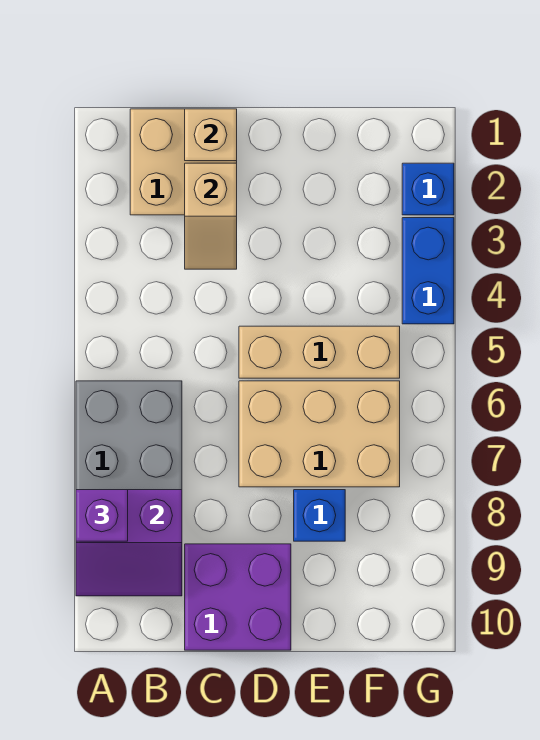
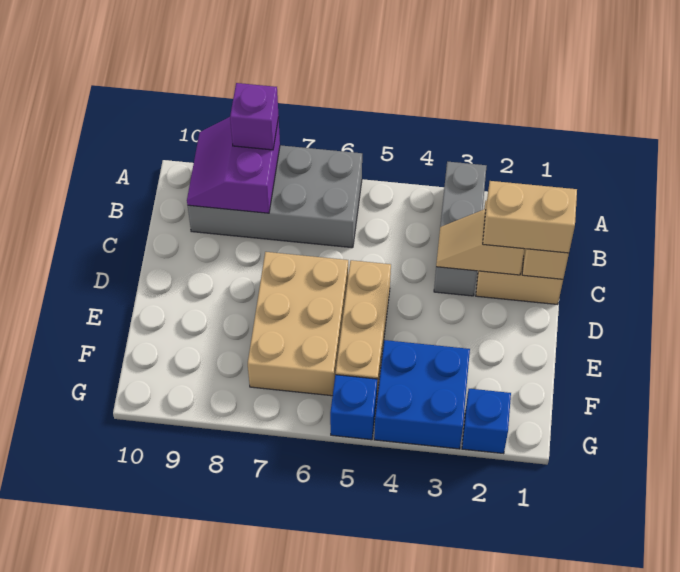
none -> grey 1x3 brick [434,162,487,296]
none -> tan 1x2 brick [483,181,577,253]
purple 2x2 brick [185,544,291,650] -> none
blue 1x1 brick [294,490,345,541] -> blue 1x1 brick moved to [330,375,377,440]
blue 1x2 brick [402,218,454,324] -> blue 2x2 brick [374,340,470,449]

